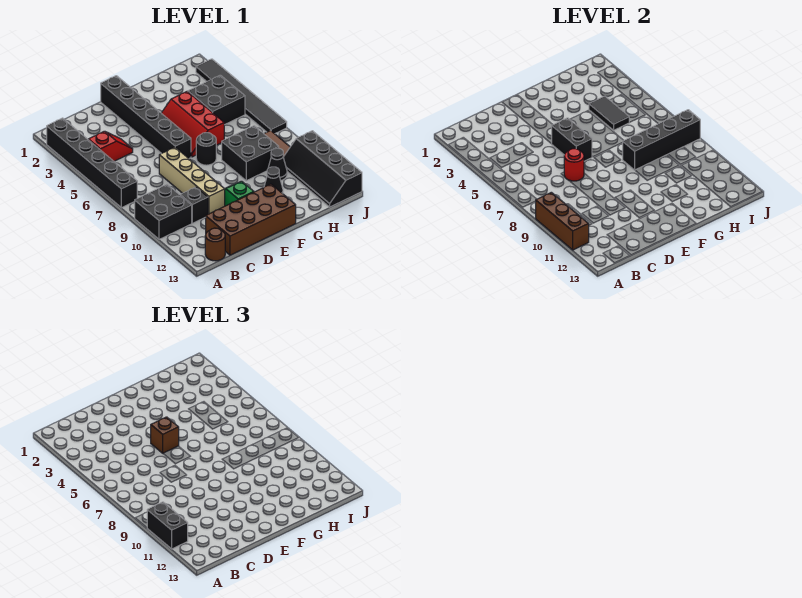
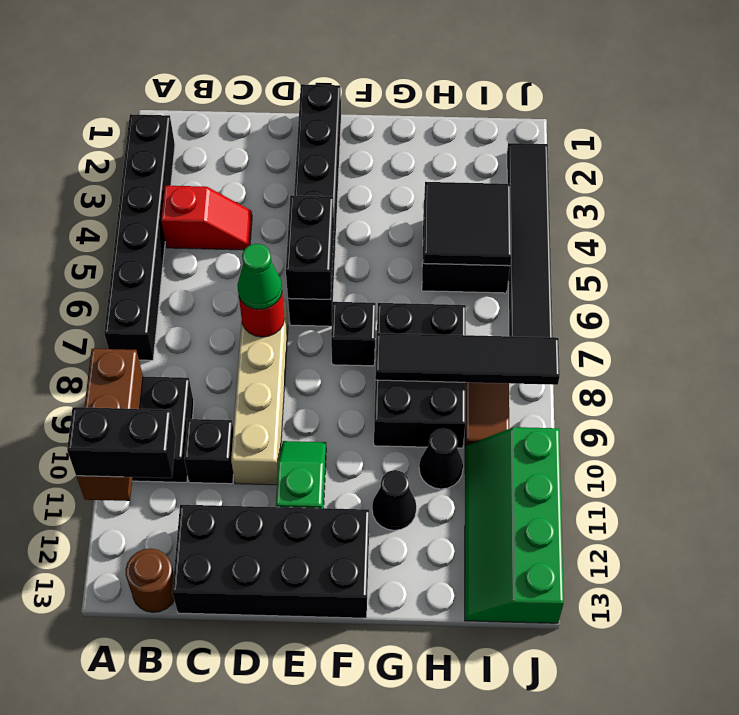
black 1x2 brick [147,502,188,549] -> black 1x2 brick turned to [67,407,176,478]
brown 2x4 brick [206,184,296,255] -> black 2x4 brick [172,505,369,618]
none -> green 1x1 cone [237,244,282,310]
brown 1x1 brick [151,417,179,453] -> none
red 2x3 slope [161,91,224,157] -> none
black 1x1 round brick [196,133,216,165] -> black 1x1 brick [331,302,376,366]
black 2x2 brick [222,126,279,181] -> black 2x3 brick [374,303,466,448]
black 1x4 brick [622,110,700,170] -> black 1x4 tile [375,333,560,385]
black 1x2 tile [589,96,629,130] -> black 2x2 tile [423,182,511,266]
black 2x4 slope [283,131,362,207] -> green 2x4 slope [465,427,564,623]

